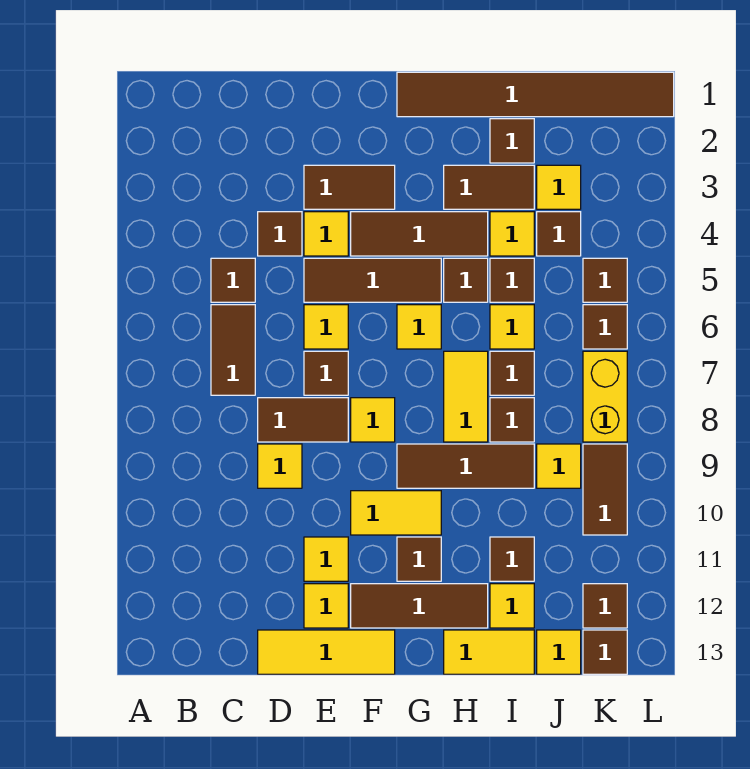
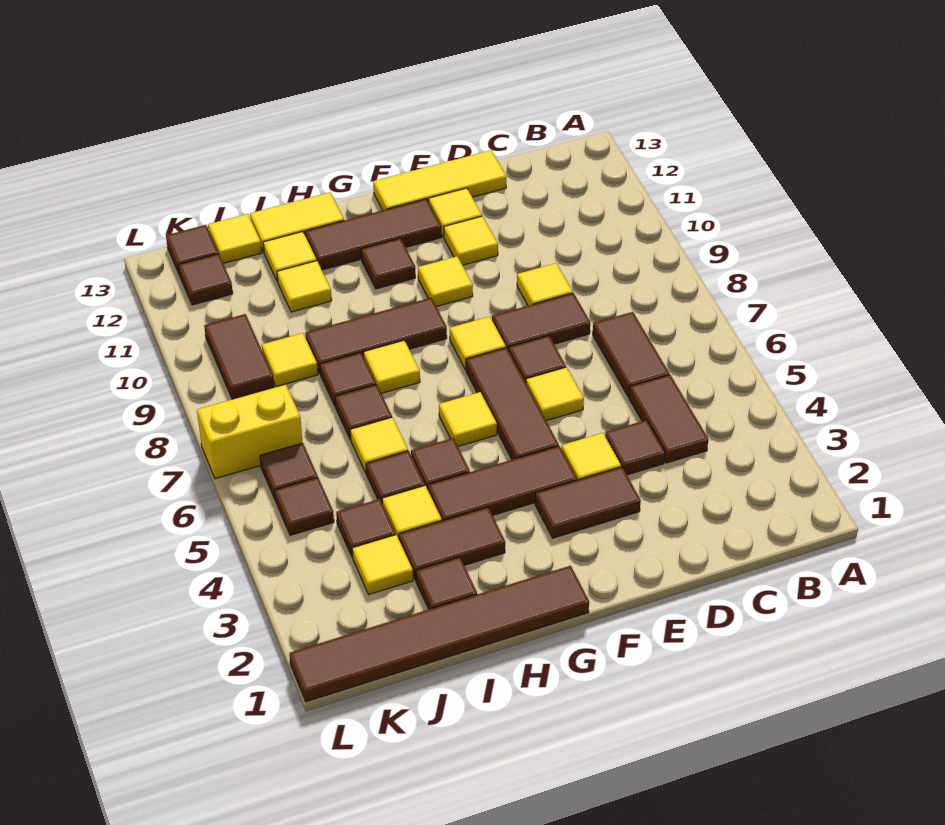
brown 1x1 tile [211,258,255,302] -> brown 1x2 tile [629,375,708,463]
brown 1x3 tile [304,258,441,302] -> brown 1x3 tile turned to [466,348,559,460]
yellow 1x2 tile [351,491,441,535] -> yellow 1x1 tile [418,256,473,307]
yellow 1x2 tile [444,351,488,442] -> yellow 1x1 tile [364,340,420,393]
brown 1x1 tile [490,537,534,581] -> yellow 1x1 tile [277,261,332,312]
yellow 1x2 brick [583,351,627,442] -> yellow 1x2 brick turned to [197,385,302,479]

